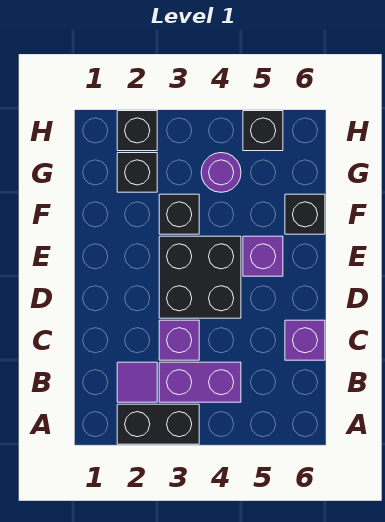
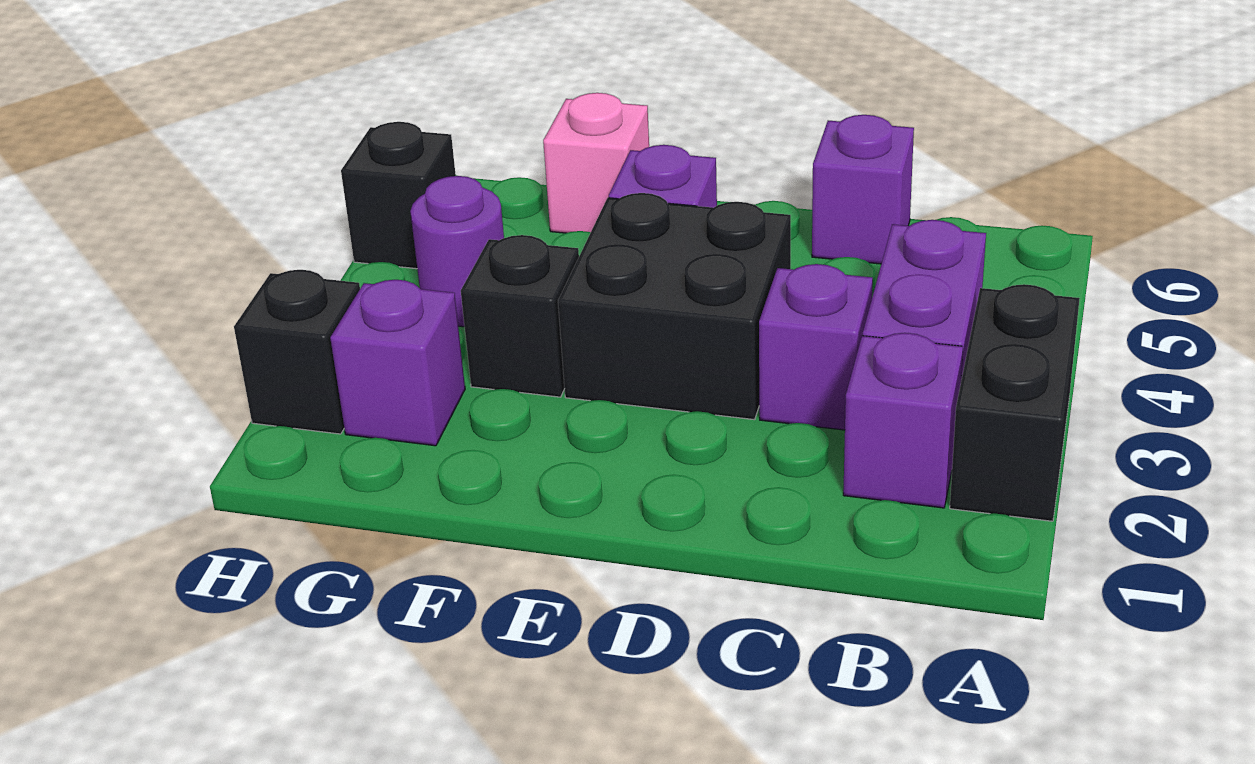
purple 1x1 tile [117,362,157,402] -> purple 1x1 brick [843,333,963,508]
black 1x1 brick [285,194,325,234] -> pink 1x1 brick [543,93,649,233]
black 1x1 brick [117,153,157,192] -> purple 1x1 brick [330,280,465,446]

